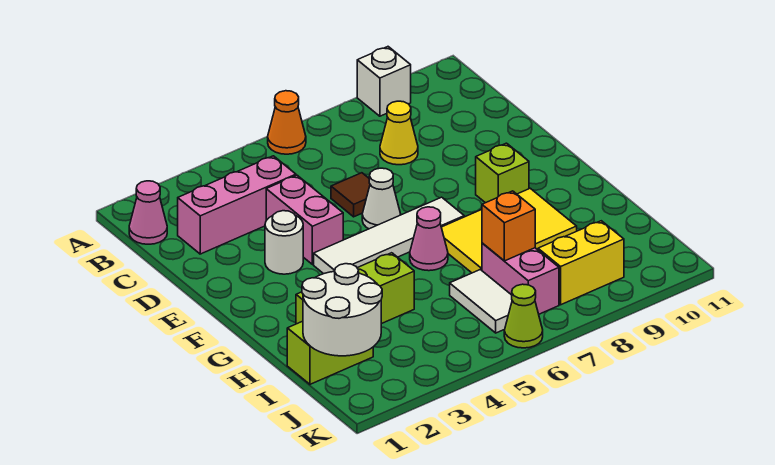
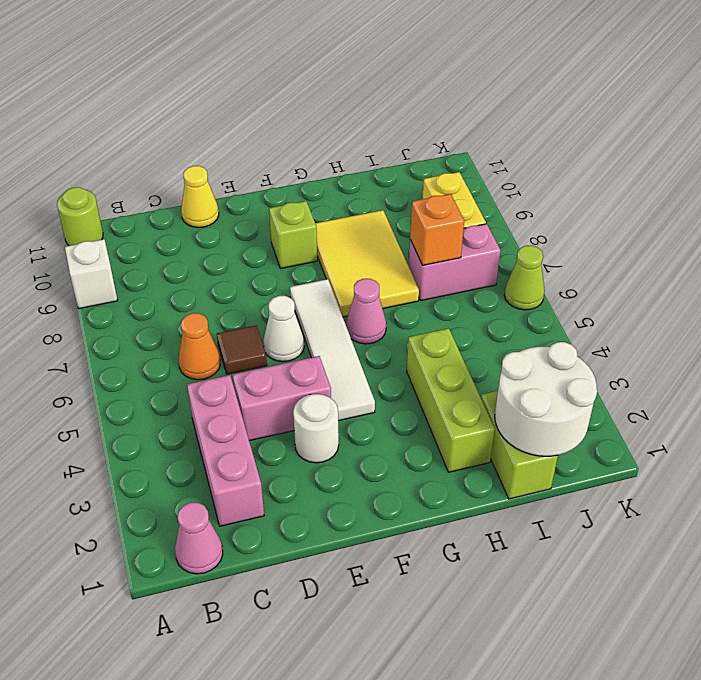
orange 1x1 cone [268,91,306,154] -> orange 1x1 cone moved to [179,313,220,380]
none -> lime 1x1 round brick [57,187,103,246]
yellow 1x1 cone [380,101,418,165] -> yellow 1x1 cone moved to [181,166,219,228]
white 1x2 tile [450,270,512,333] -> none

